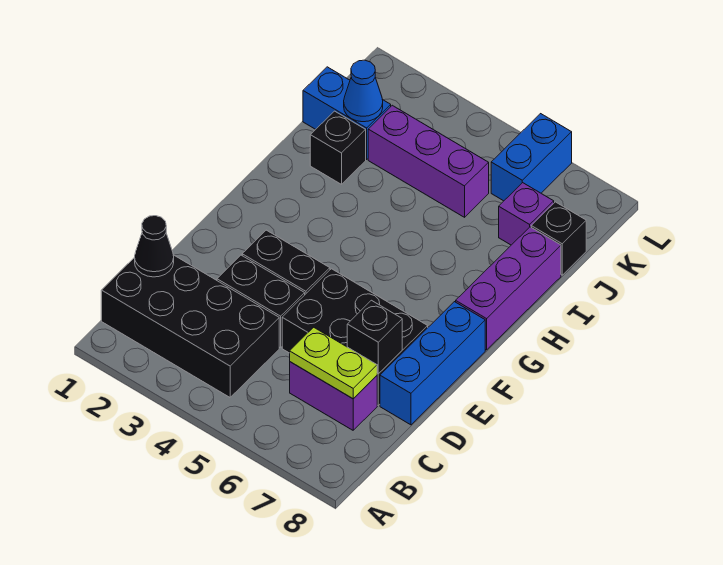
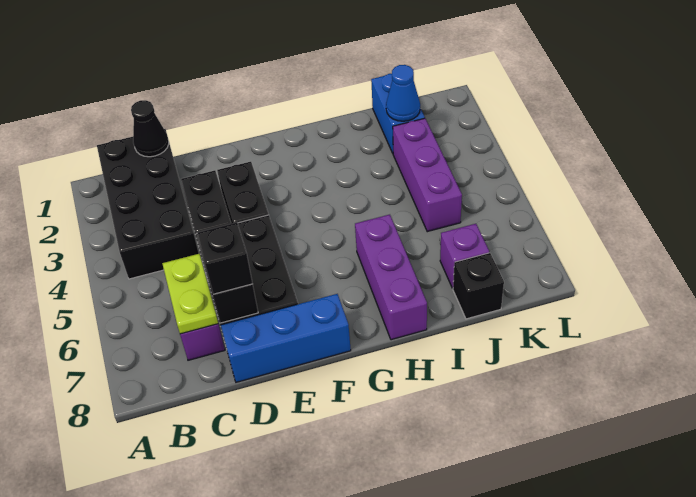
purple 1x3 brick [456,227,561,350] -> purple 1x3 brick turned to [355,215,427,340]
black 1x1 brick [310,111,366,184] -> black 1x1 brick moved to [197,222,253,294]
blue 1x2 brick [491,114,572,201] -> none

